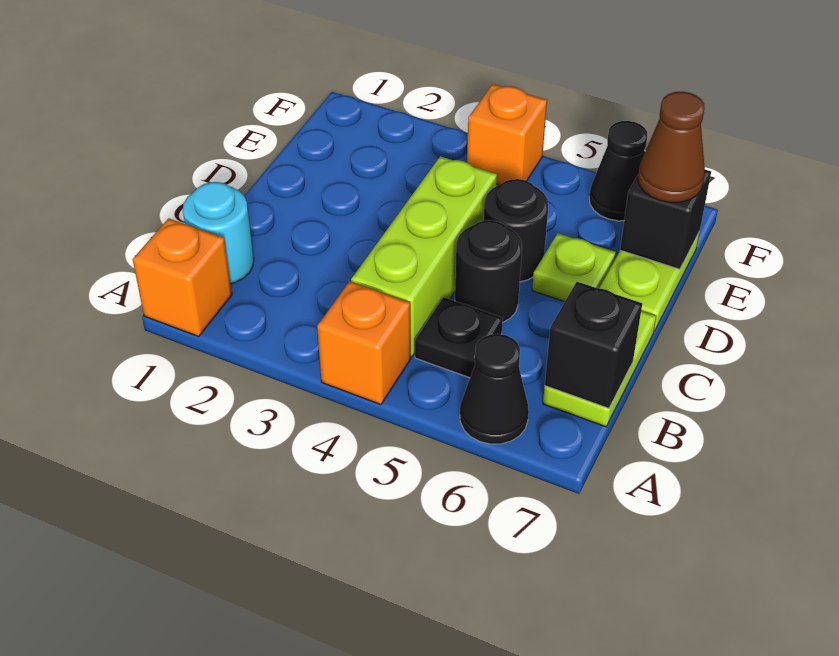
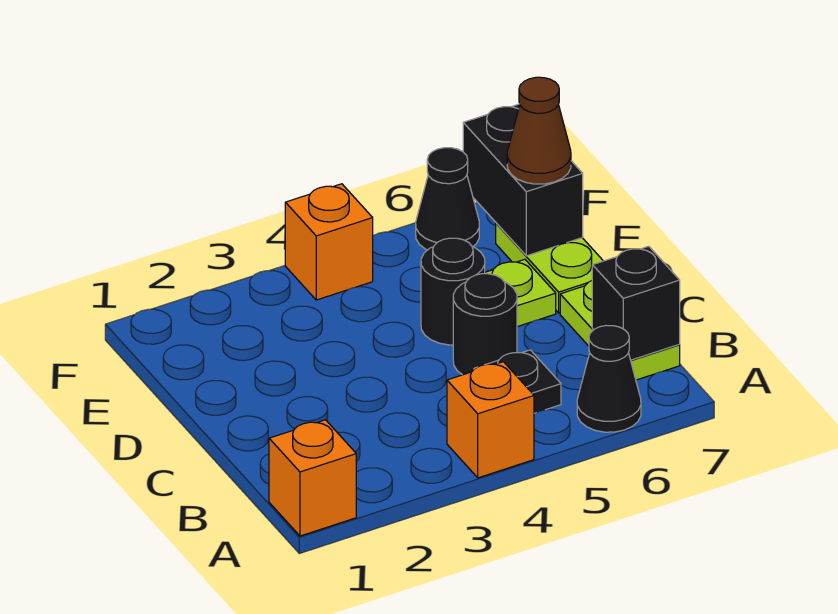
cyan 1x1 round brick [183,182,254,284] -> none
lime 1x3 brick [351,156,497,357] -> none
black 1x1 brick [620,170,711,269] -> black 1x2 brick [463,104,583,256]

